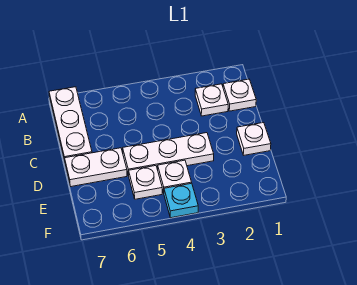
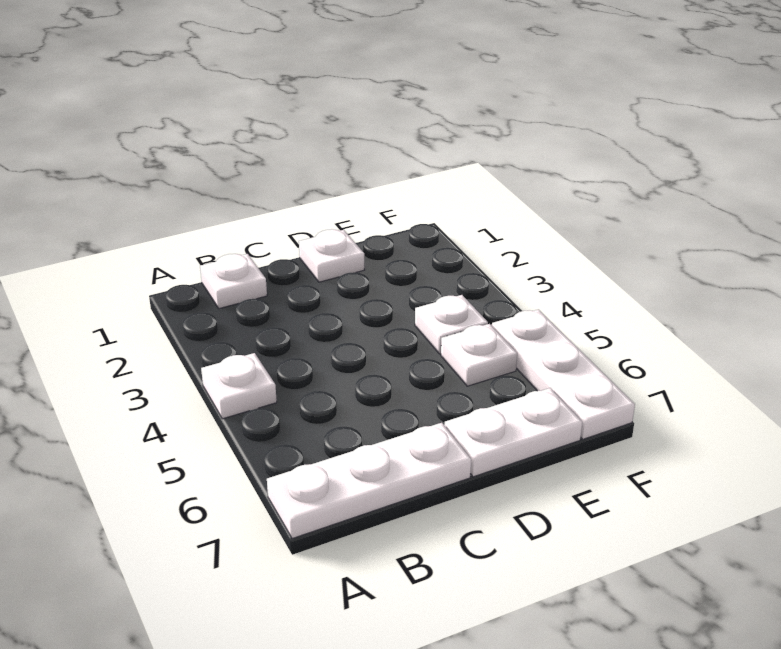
white 1x1 plate [195,84,228,116] -> white 1x1 plate moved to [201,353,277,419]
white 1x3 plate [123,133,214,176] -> white 1x3 plate moved to [492,309,635,439]
white 1x2 plate [65,148,127,187] -> white 1x2 plate turned to [444,388,582,477]
cyan 1x1 plate [164,183,198,218] -> none

